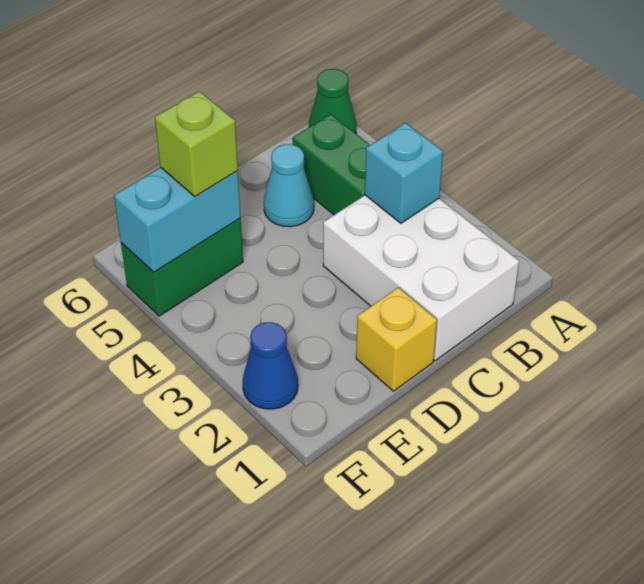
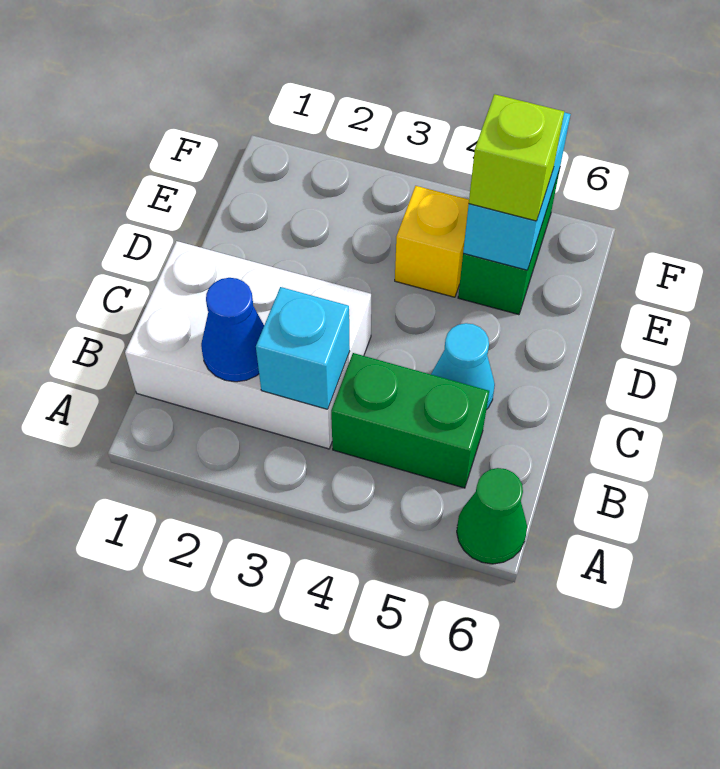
yellow 1x1 brick [356,287,437,391] -> yellow 1x1 brick moved to [395,186,469,297]
blue 1x1 cone [243,322,298,409] -> blue 1x1 cone moved to [201,278,264,382]

